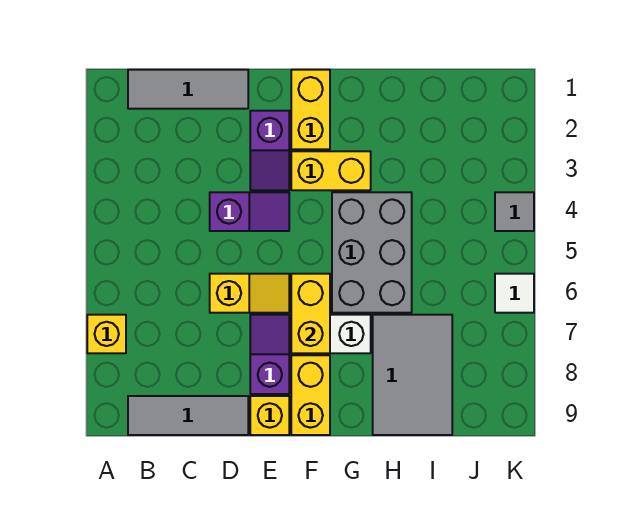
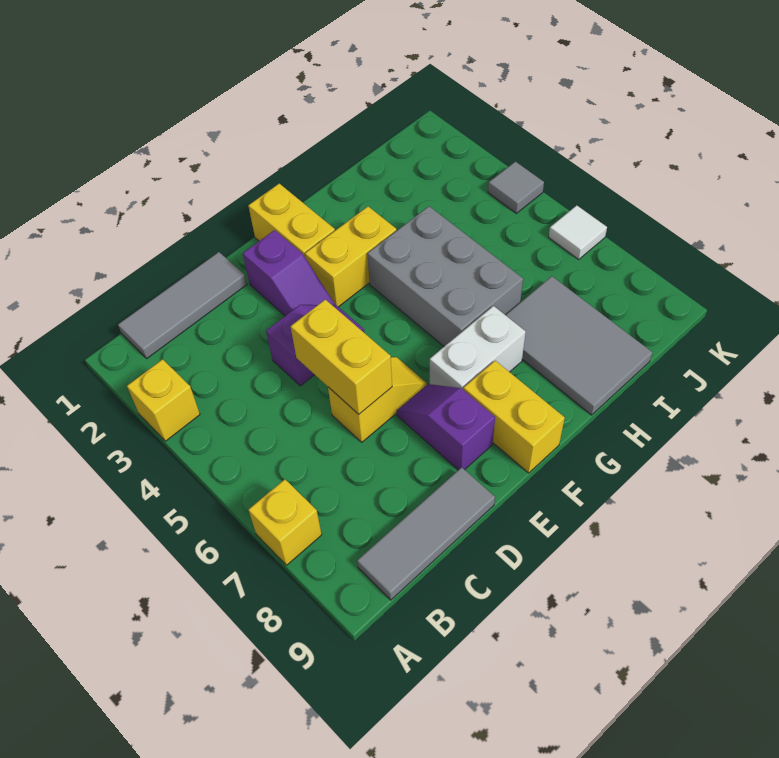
yellow 1x1 brick [250,396,289,435] -> yellow 1x1 brick moved to [127,359,200,441]
yellow 1x2 brick [291,274,330,353] -> yellow 1x2 brick moved to [291,300,392,414]

